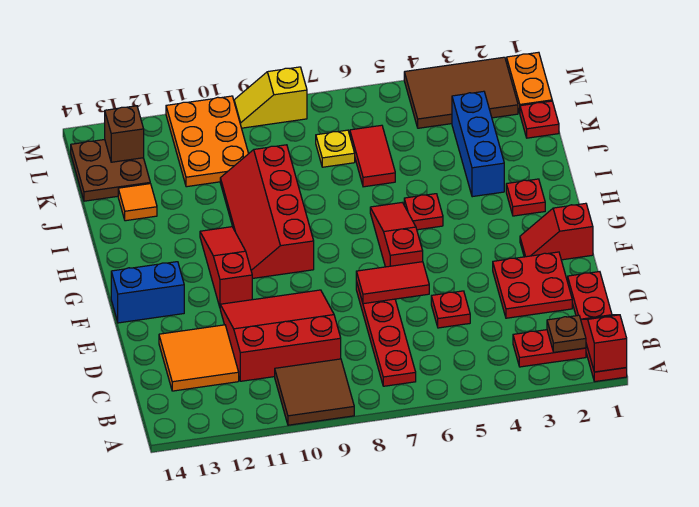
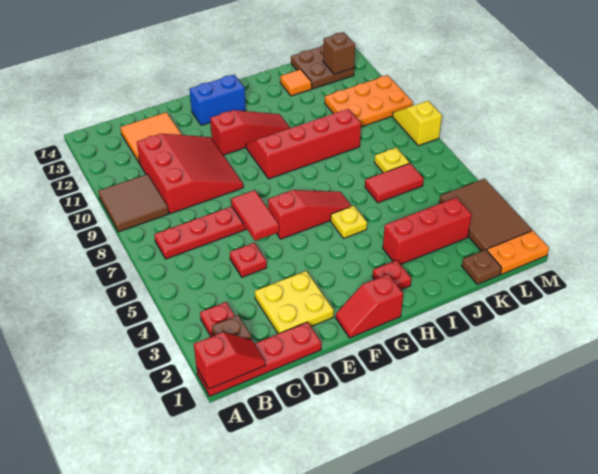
red 2x2 plate [493,252,572,318] -> yellow 2x2 plate [255,271,334,334]
red 1x2 slope [520,203,593,260] -> red 1x2 slope turned to [336,274,403,338]
blue 1x2 brick [111,262,184,323] -> blue 1x2 brick turned to [190,75,246,125]
red 1x1 plate [404,194,443,230] -> yellow 1x1 plate [331,206,367,239]
blue 1x3 brick [452,91,504,197] -> red 1x3 brick [383,197,472,264]
red 1x1 plate [520,101,559,138] -> brown 1x1 plate [462,250,502,284]

